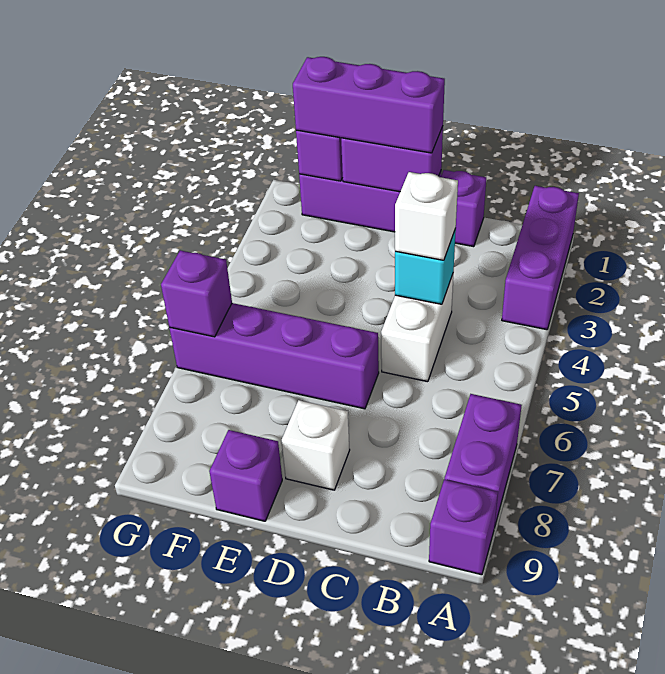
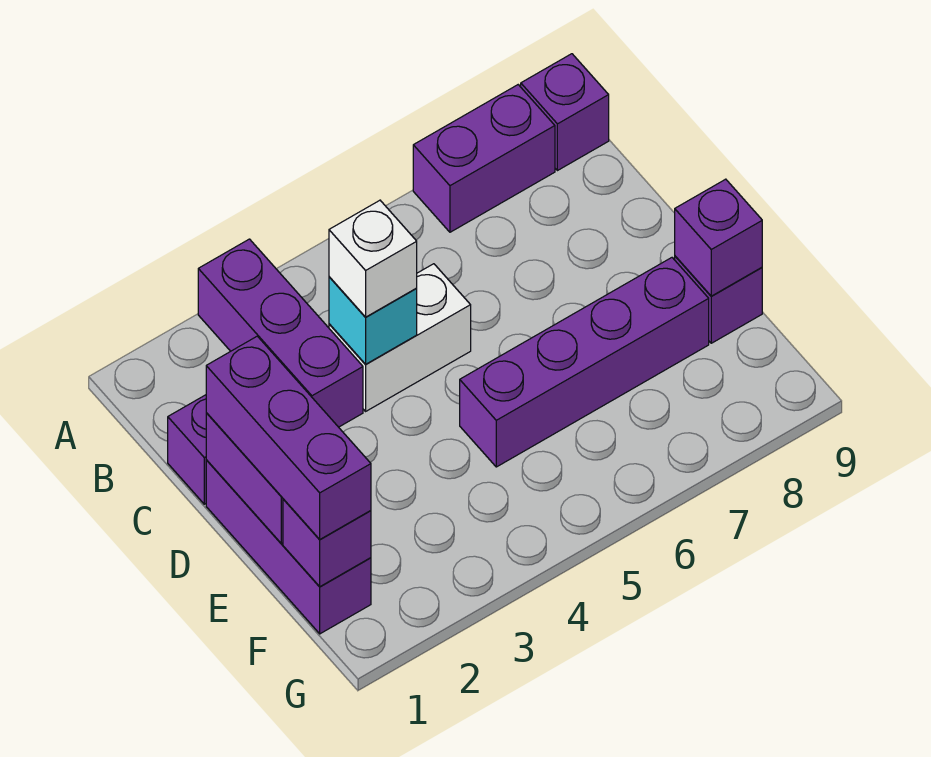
purple 1x3 brick [502,186,579,330] -> purple 1x3 brick turned to [198,239,363,427]
purple 1x4 brick [169,303,379,409] -> purple 1x4 brick turned to [460,258,709,467]
white 1x1 brick [282,400,350,490] -> none
purple 1x1 brick [161,250,232,337] -> purple 1x1 brick moved to [675,179,762,296]

